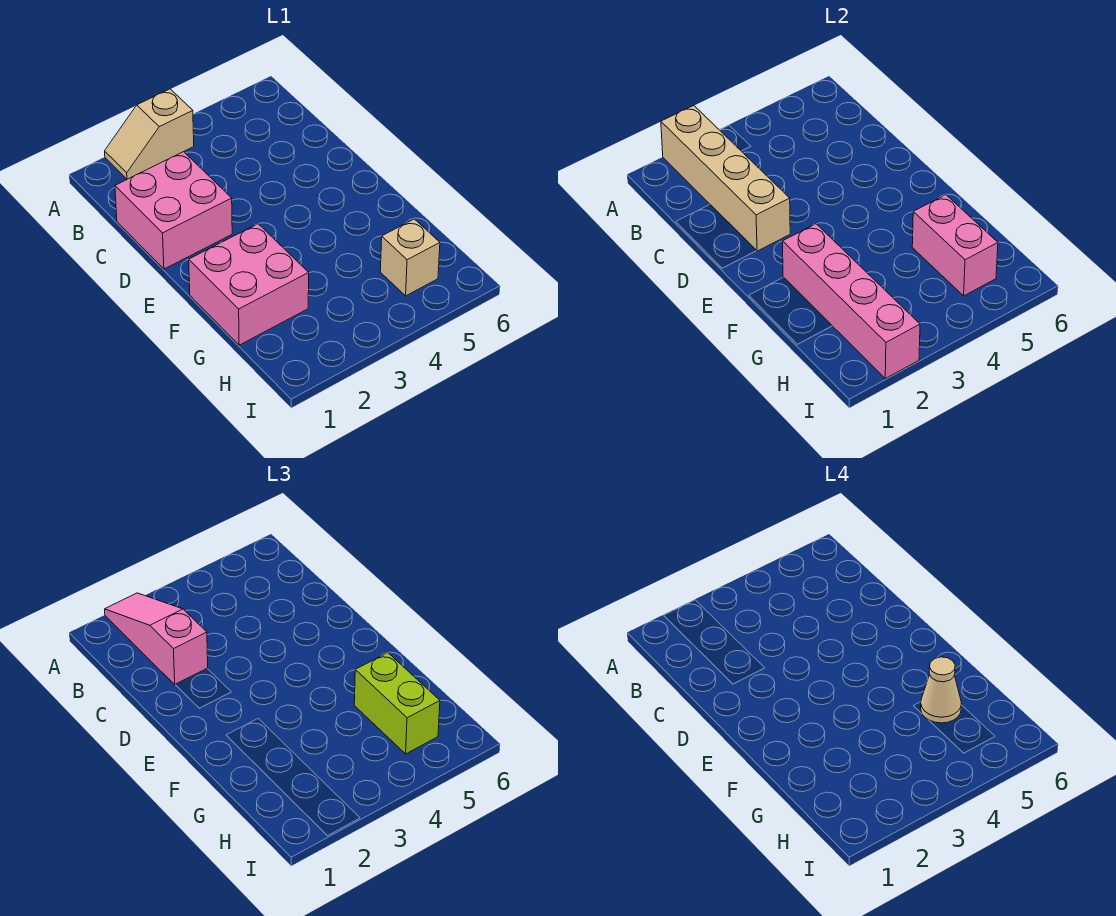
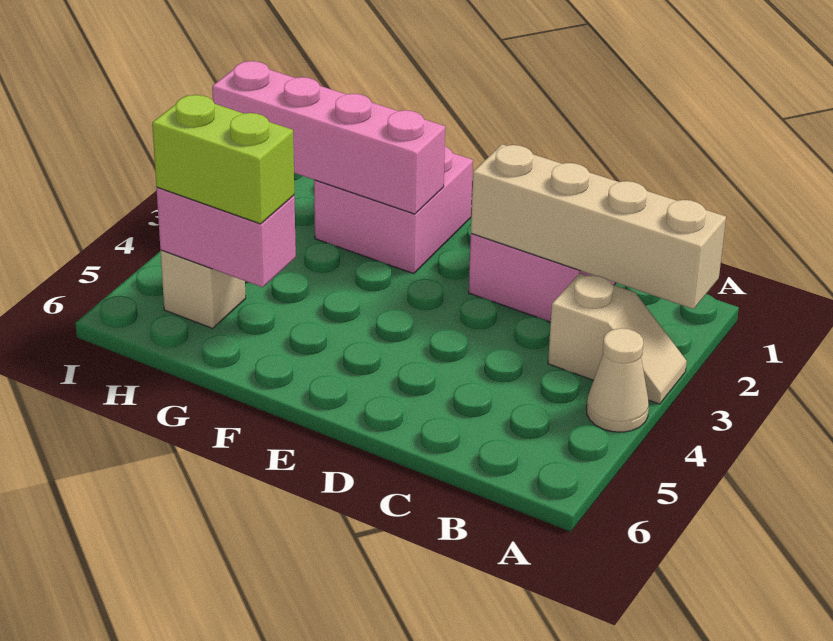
tan 1x2 slope [105,89,194,179] -> tan 1x2 slope turned to [548,273,687,404]
pink 1x3 slope [105,593,208,685] -> none
tan 1x1 cone [921,657,962,723] -> tan 1x1 cone moved to [587,328,649,432]

